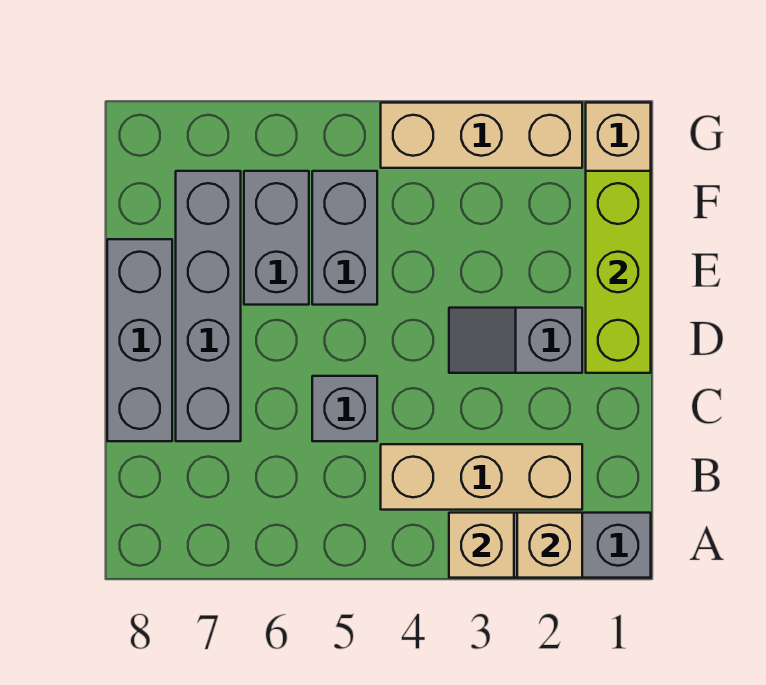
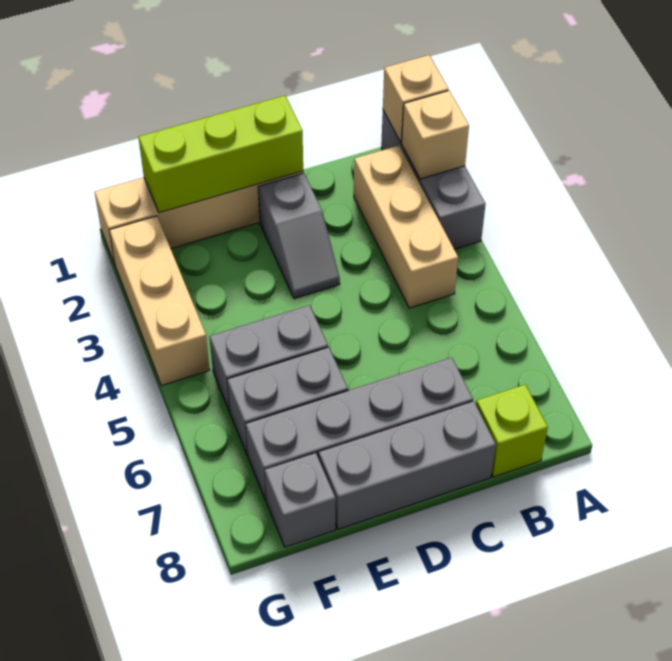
tan 1x1 brick [449,513,514,578] -> tan 1x1 brick moved to [383,55,448,142]
none -> lime 1x1 brick [476,385,548,477]
grey 1x1 brick [312,376,377,441] -> grey 1x1 brick moved to [265,453,336,547]

